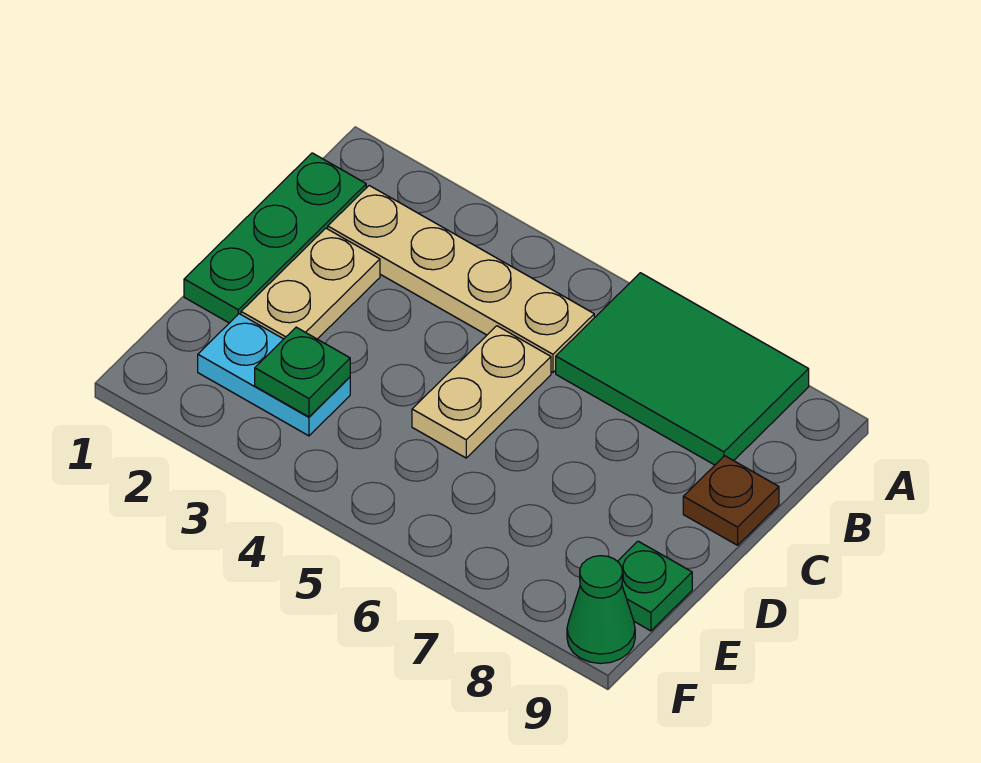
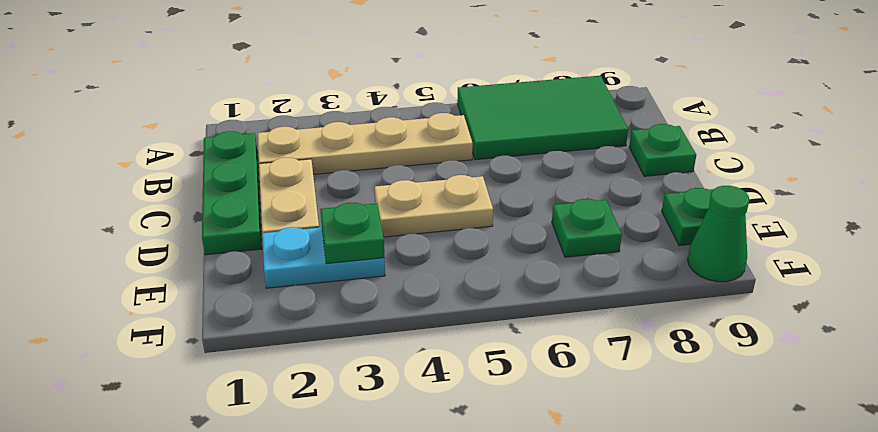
tan 1x2 plate [412,326,551,458] -> tan 1x2 plate turned to [375,175,493,237]
brown 1x1 plate [683,456,779,545] -> green 1x1 plate [629,124,696,176]
none -> green 1x1 plate [552,199,622,257]

